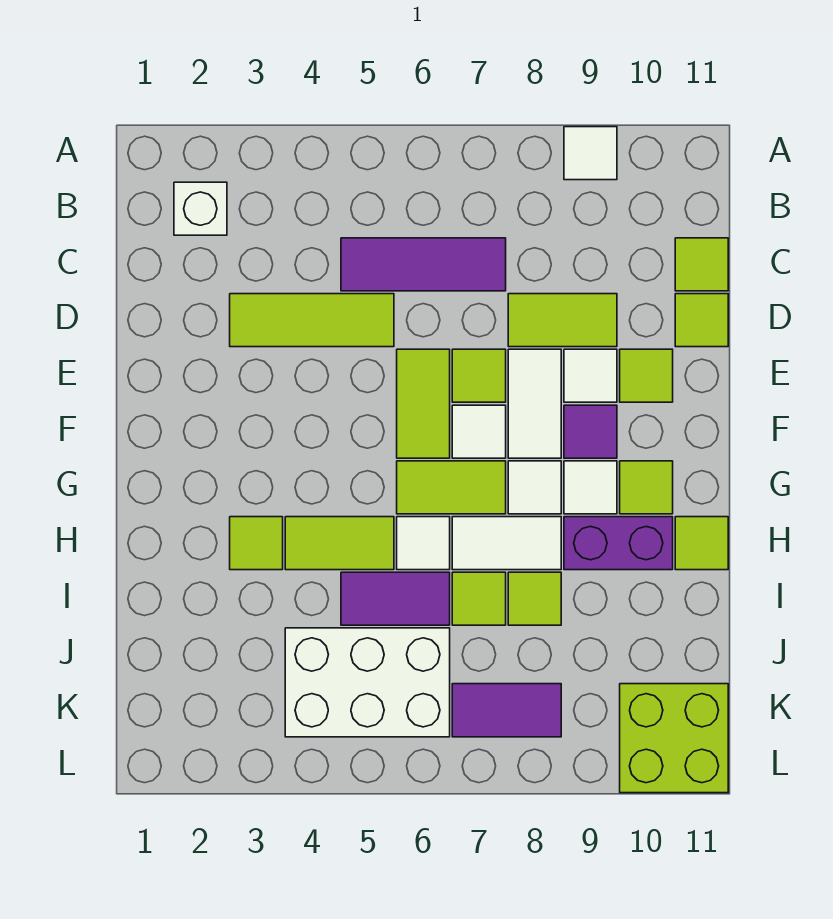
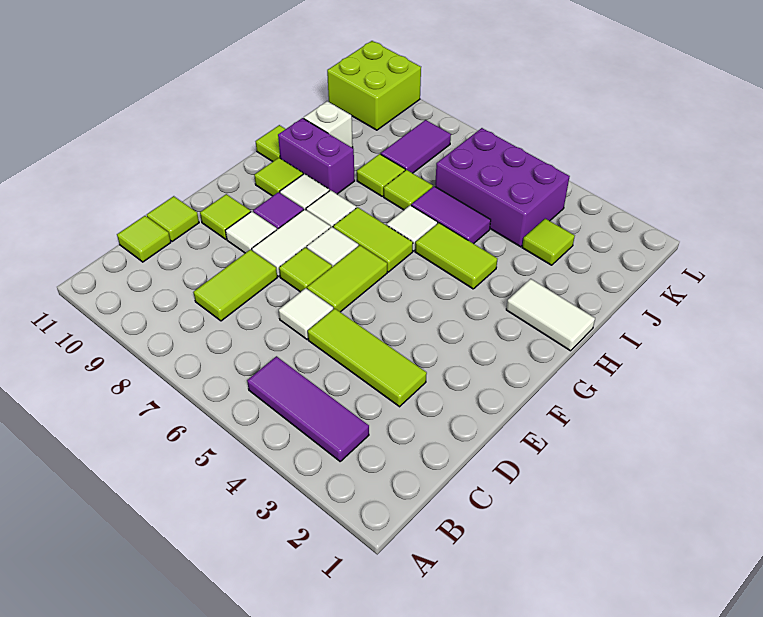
white 1x1 tile [564,127,617,180] -> white 1x1 tile moved to [279,288,333,339]
white 1x1 brick [174,182,227,235] -> white 1x1 brick moved to [304,101,353,148]
purple 1x3 tile [341,238,506,291] -> purple 1x3 tile moved to [247,356,369,461]
lime 1x2 tile [508,294,617,347] -> lime 1x2 tile turned to [193,250,277,321]
lime 1x1 tile [230,517,283,570] -> lime 1x1 tile moved to [522,219,575,265]
white 1x2 tile [452,517,561,570] -> white 1x2 tile moved to [506,279,595,351]
white 2x3 brick [285,628,450,737] -> purple 2x3 brick [435,128,570,247]
purple 1x2 tile [452,684,561,737] -> purple 1x2 tile turned to [381,120,451,173]

